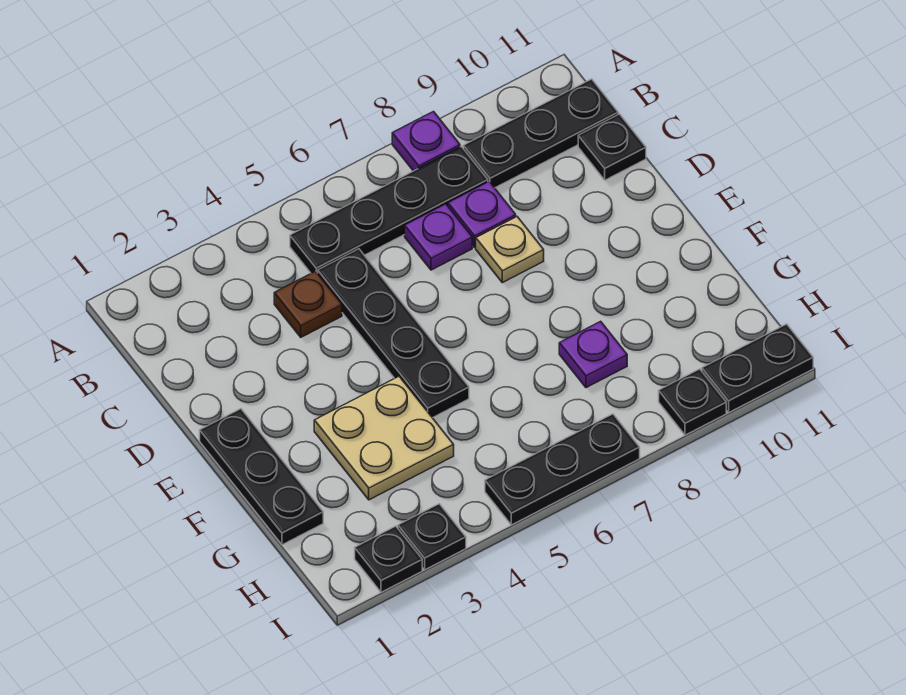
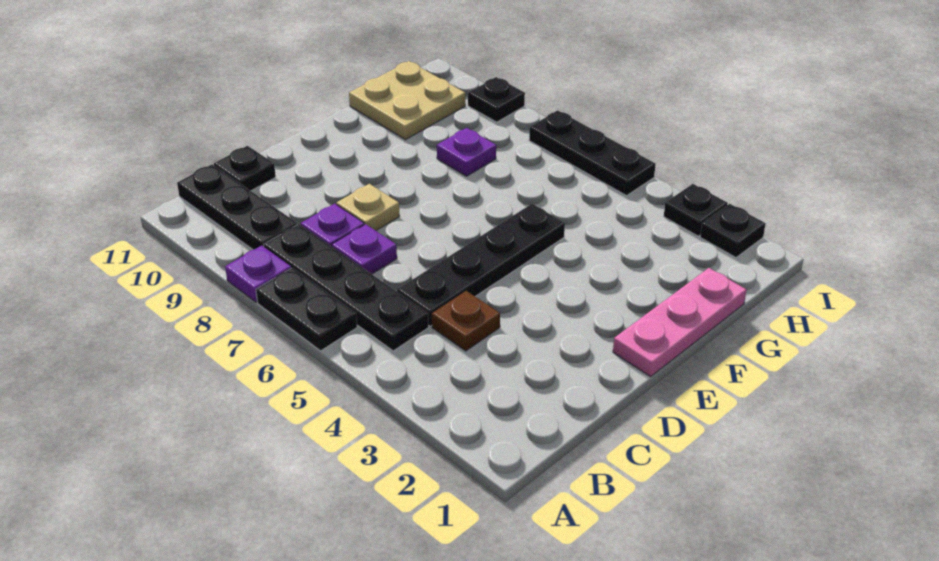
black 1x3 plate [200,409,323,545] -> pink 1x3 plate [613,268,747,377]
tan 2x2 plate [314,376,454,500] -> tan 2x2 plate moved to [349,61,465,140]
black 1x2 plate [702,324,813,413] -> black 1x2 plate moved to [256,268,357,351]

